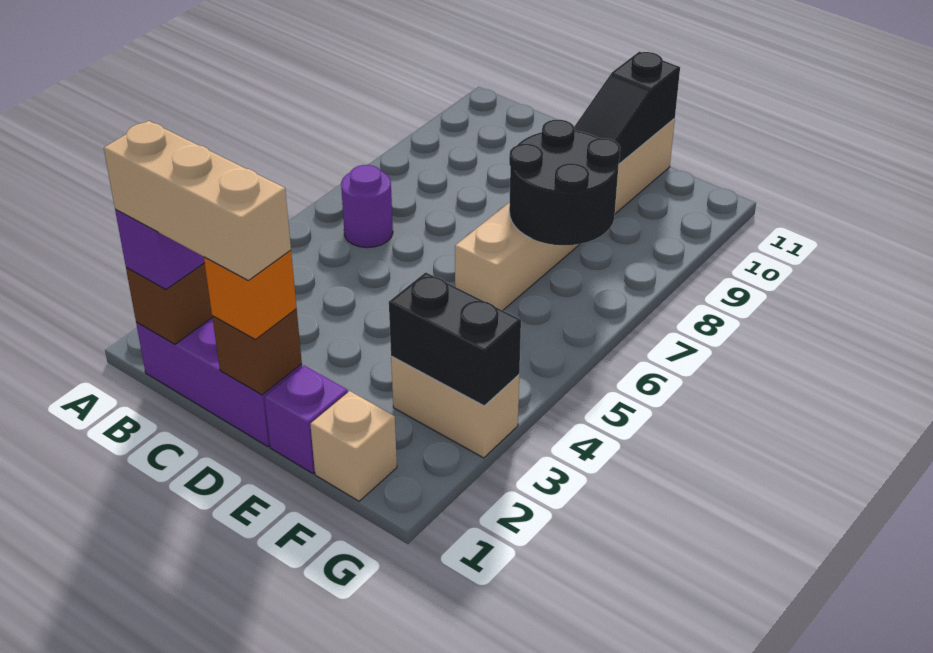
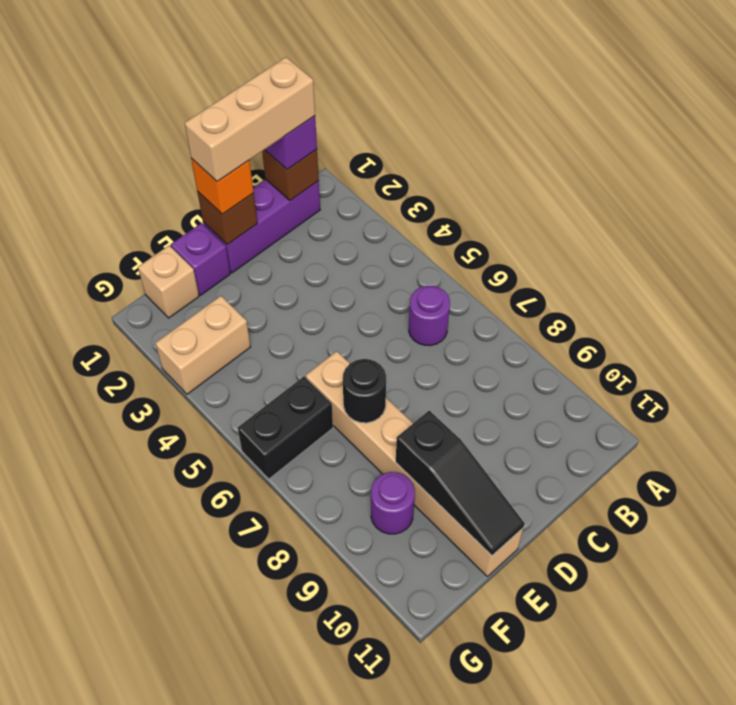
black 2x2 round brick [509,119,620,245] -> black 1x1 round brick [343,359,386,423]
black 1x3 slope [574,52,680,164] -> black 1x3 slope turned to [396,410,525,555]
black 1x2 brick [389,272,521,406] -> black 1x2 brick moved to [238,377,333,479]
none -> purple 1x1 round brick [371,472,415,534]

